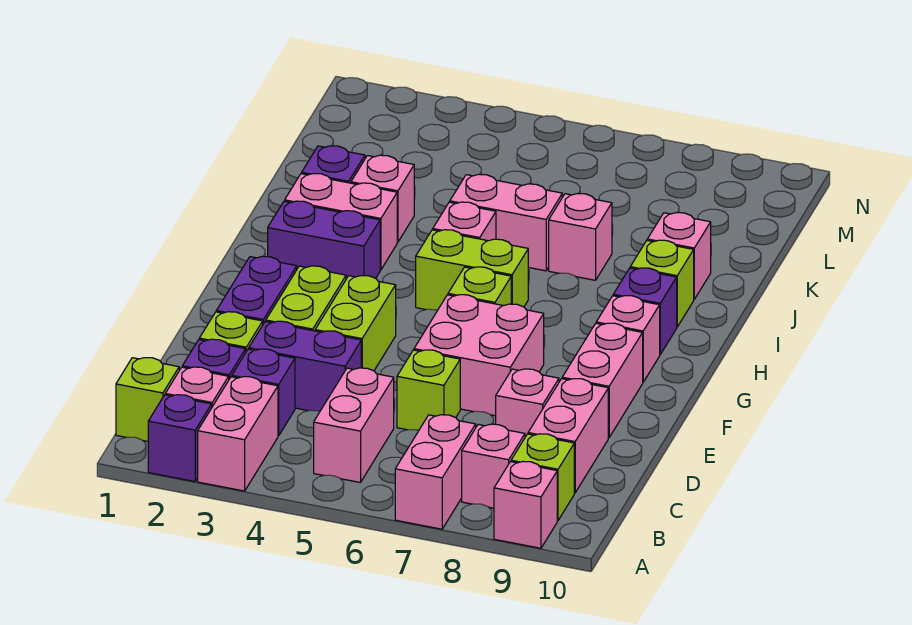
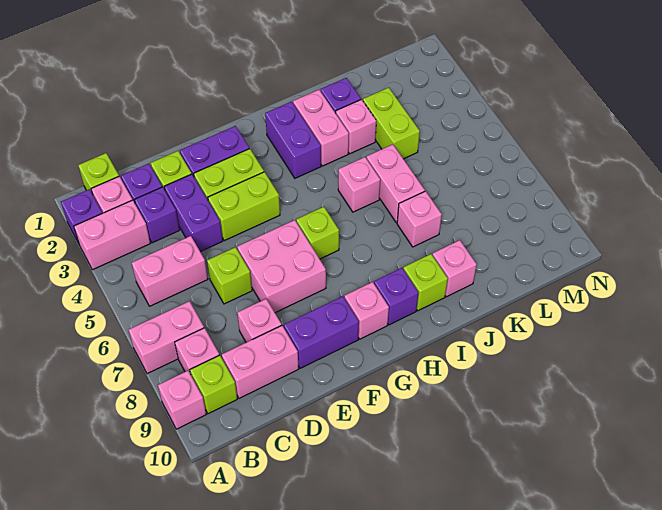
pink 1x2 brick [562,323,643,438] -> purple 1x2 brick [284,296,359,368]
lime 1x2 brick [416,230,528,310] -> lime 1x2 brick moved to [363,88,420,159]

